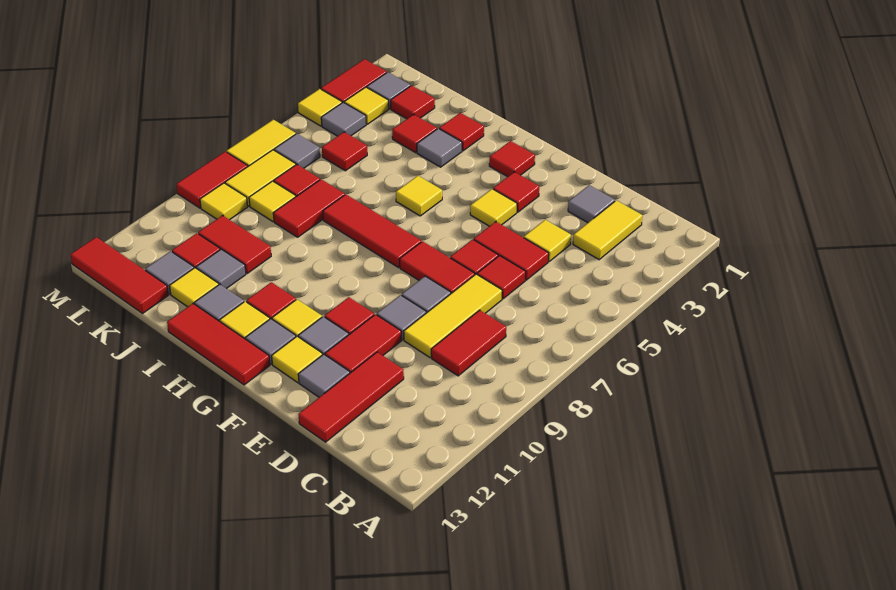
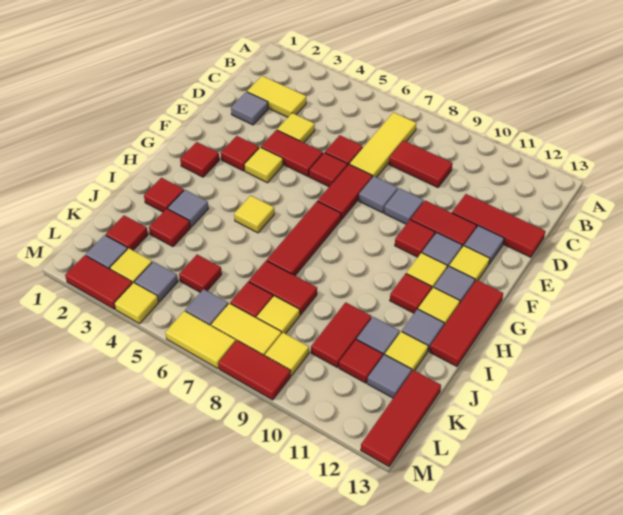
red 1x2 tile [474,222,549,280] -> red 1x2 tile turned to [261,130,323,176]
yellow 1x3 tile [404,274,502,358] -> yellow 1x3 tile turned to [349,112,416,177]

